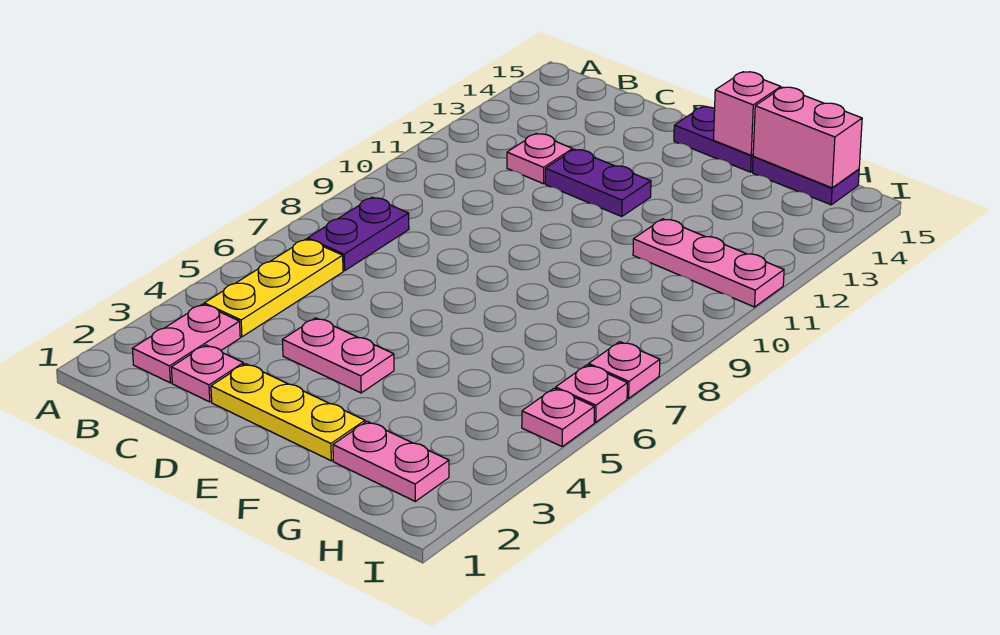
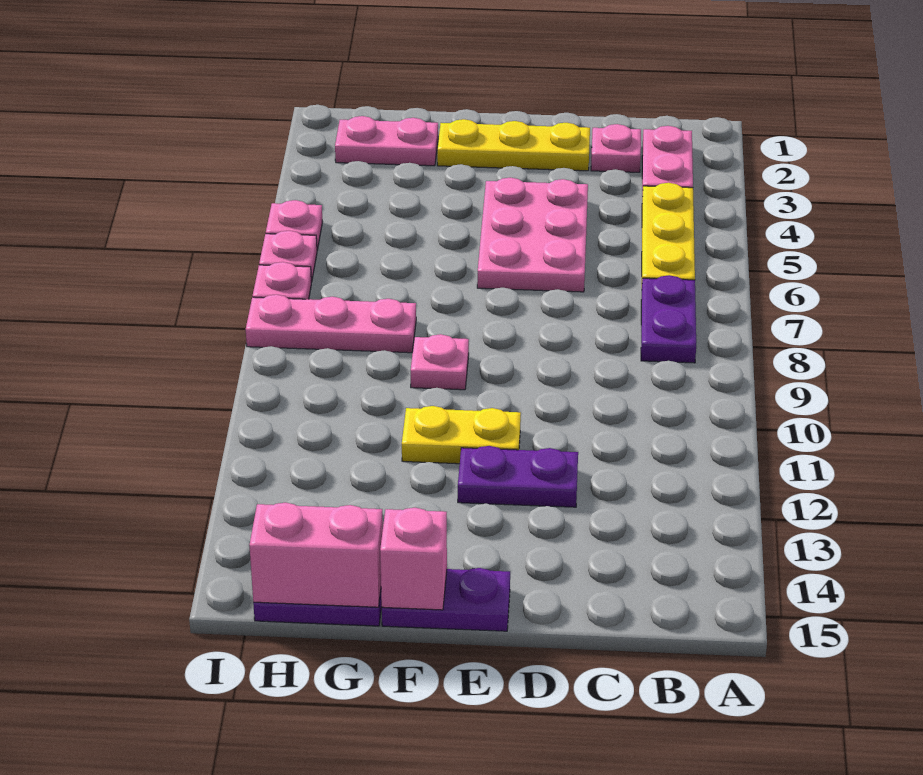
pink 1x1 plate [507,134,573,184] -> pink 1x1 plate moved to [411,334,469,390]
pink 1x2 plate [282,318,394,393] -> pink 2x3 plate [477,178,588,292]
none -> yellow 1x2 plate [402,406,521,464]
pink 1x3 plate [633,219,784,307] -> pink 1x3 plate moved to [246,295,416,353]

